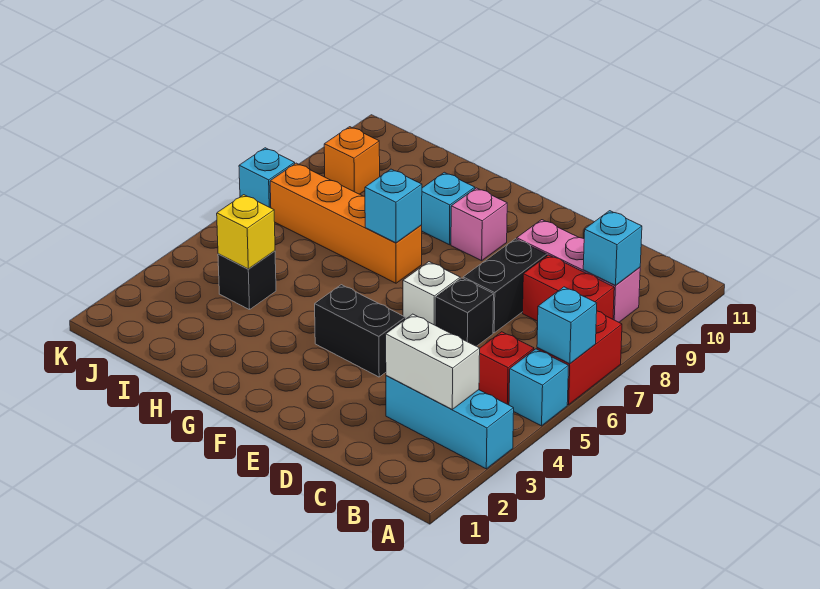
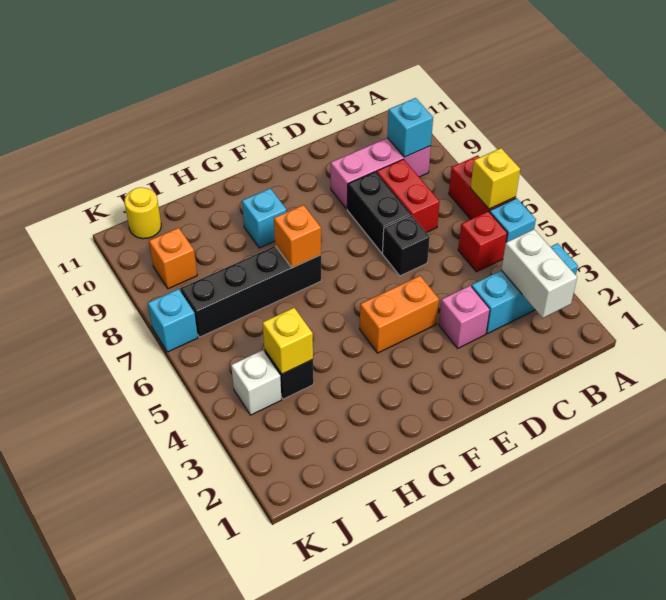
cyan 1x1 brick [537,287,597,364] -> yellow 1x1 brick [471,148,520,209]
white 1x2 brick [386,314,480,409] -> white 1x2 brick turned to [501,230,577,318]
red 1x2 brick [523,255,614,321] -> red 1x2 brick turned to [377,159,440,233]
black 1x2 brick [315,285,406,377] -> orange 1x2 brick [360,276,439,353]
white 1x1 brick [403,262,460,326] -> white 1x1 brick moved to [231,350,282,415]
pink 1x1 brick [451,188,507,261] -> pink 1x1 brick moved to [439,286,490,348]
orange 1x4 brick [270,163,422,283] -> black 1x4 brick [180,246,321,337]
cyan 1x1 brick [365,169,422,243] -> orange 1x1 brick [274,205,321,268]
none -> yellow 1x1 round brick [125,187,161,239]

